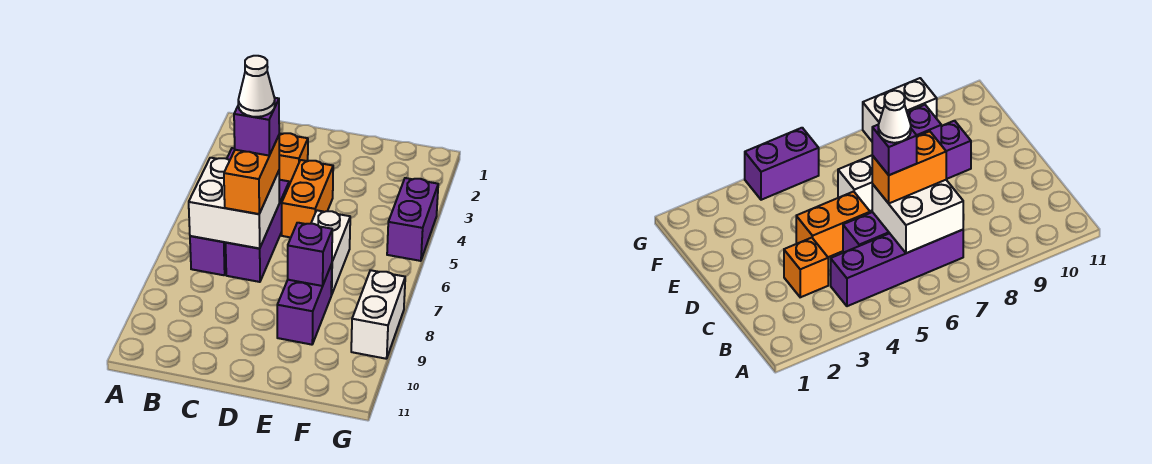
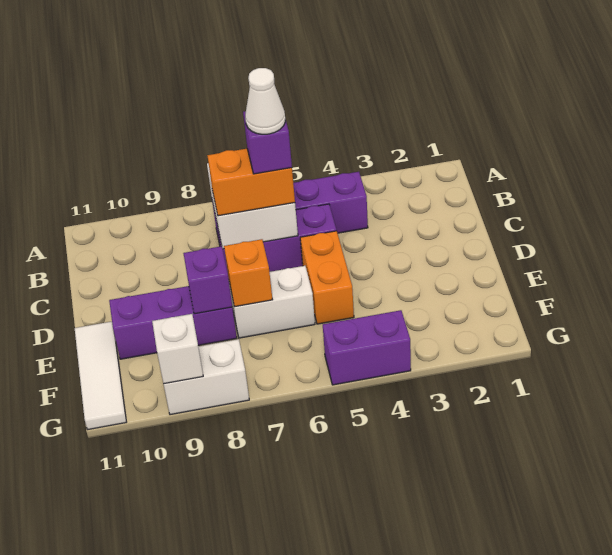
orange 1x1 brick [279,133,308,185] -> orange 1x1 brick moved to [224,239,273,307]
orange 1x2 brick [282,160,333,237] -> orange 1x2 brick turned to [300,231,354,324]
purple 1x2 brick [277,264,332,345] -> purple 1x3 brick [109,286,237,359]
none -> white 1x3 tile [75,322,126,430]
none -> white 1x1 brick [152,314,203,384]

